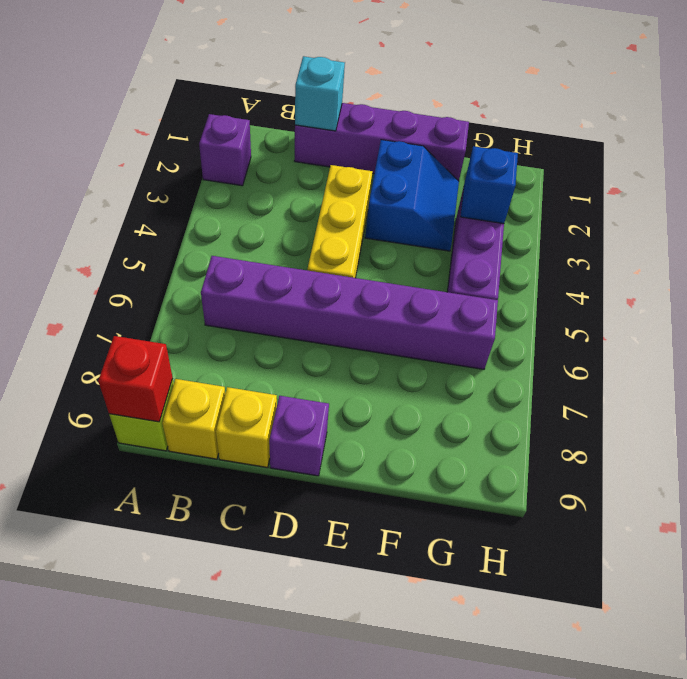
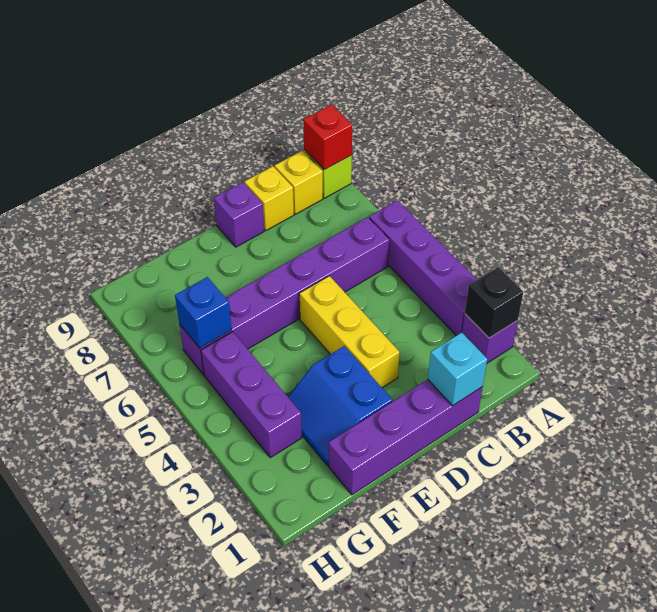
none -> black 1x1 brick [465,267,523,338]
none -> purple 1x4 brick [369,200,477,336]
blue 1x1 brick [460,146,518,224] -> blue 1x1 brick moved to [175,277,232,348]

